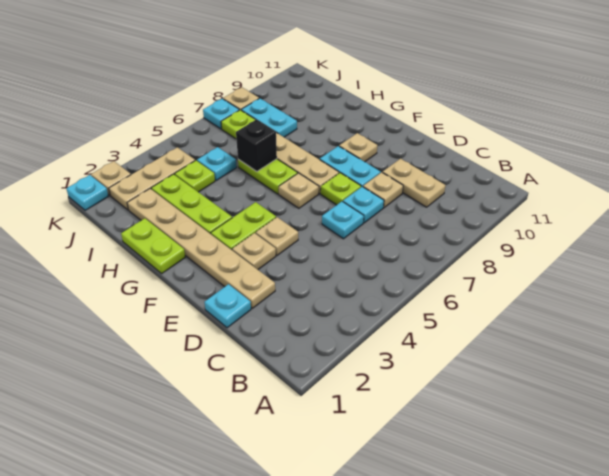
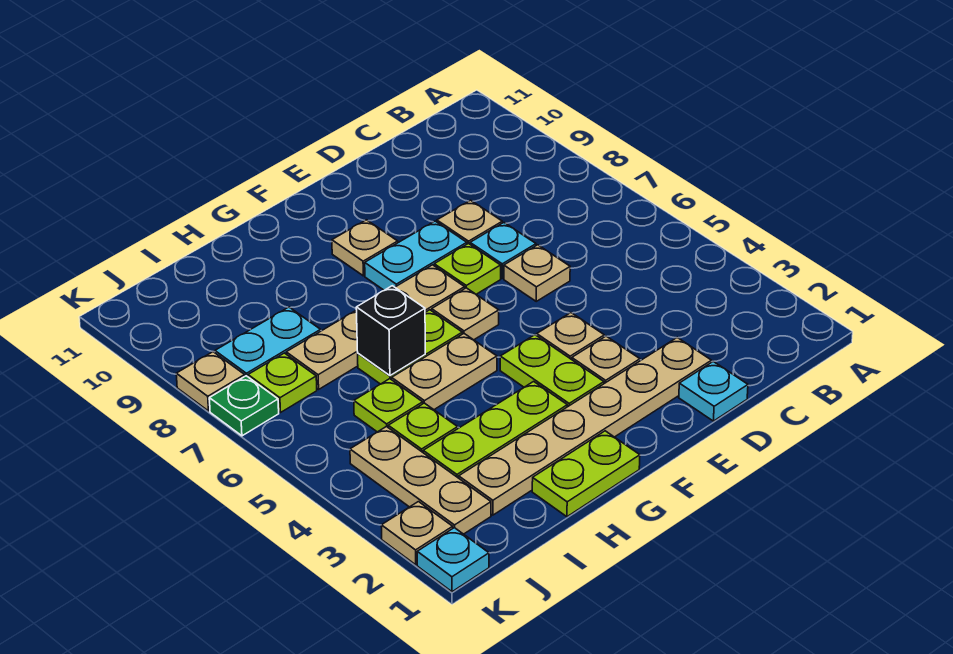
tan 1x2 plate [383,158,446,207] -> tan 1x2 plate moved to [392,334,497,410]
cyan 1x1 plate [322,202,364,239] -> tan 1x1 plate [504,245,570,301]
cyan 1x1 plate [197,147,237,181] -> lime 1x1 plate [354,379,423,432]
cyan 1x1 plate [203,99,239,129] -> green 1x1 plate [209,376,279,436]

